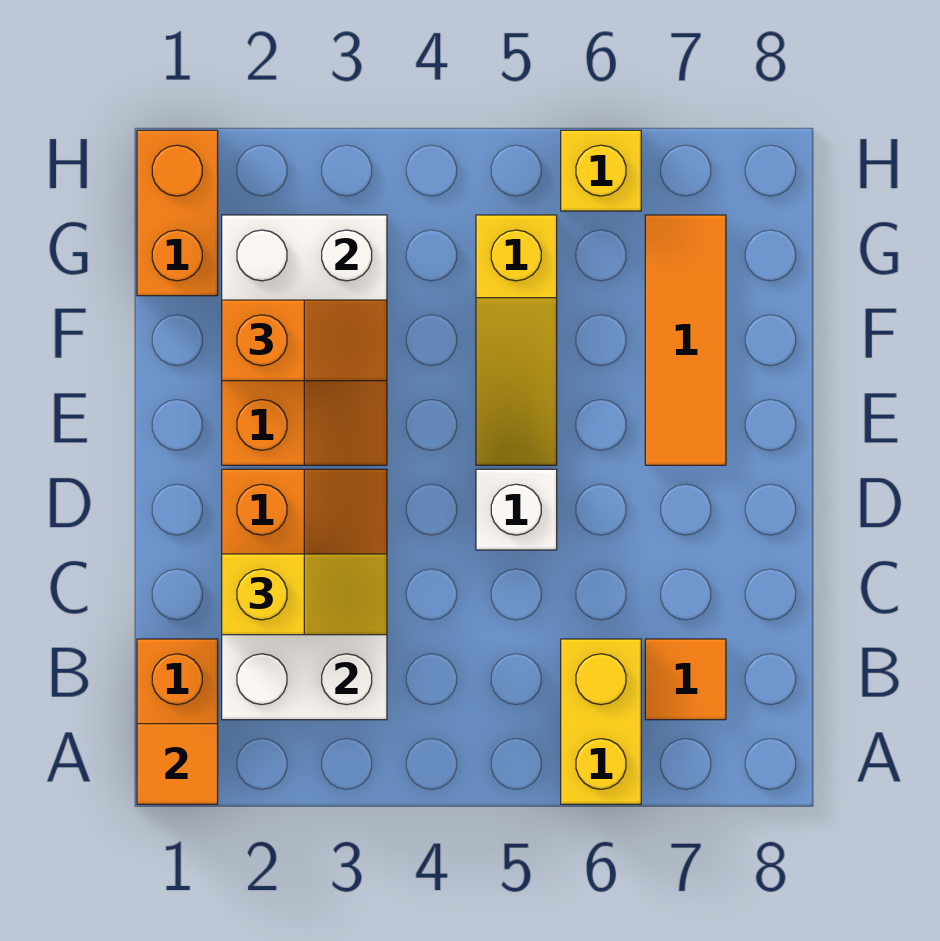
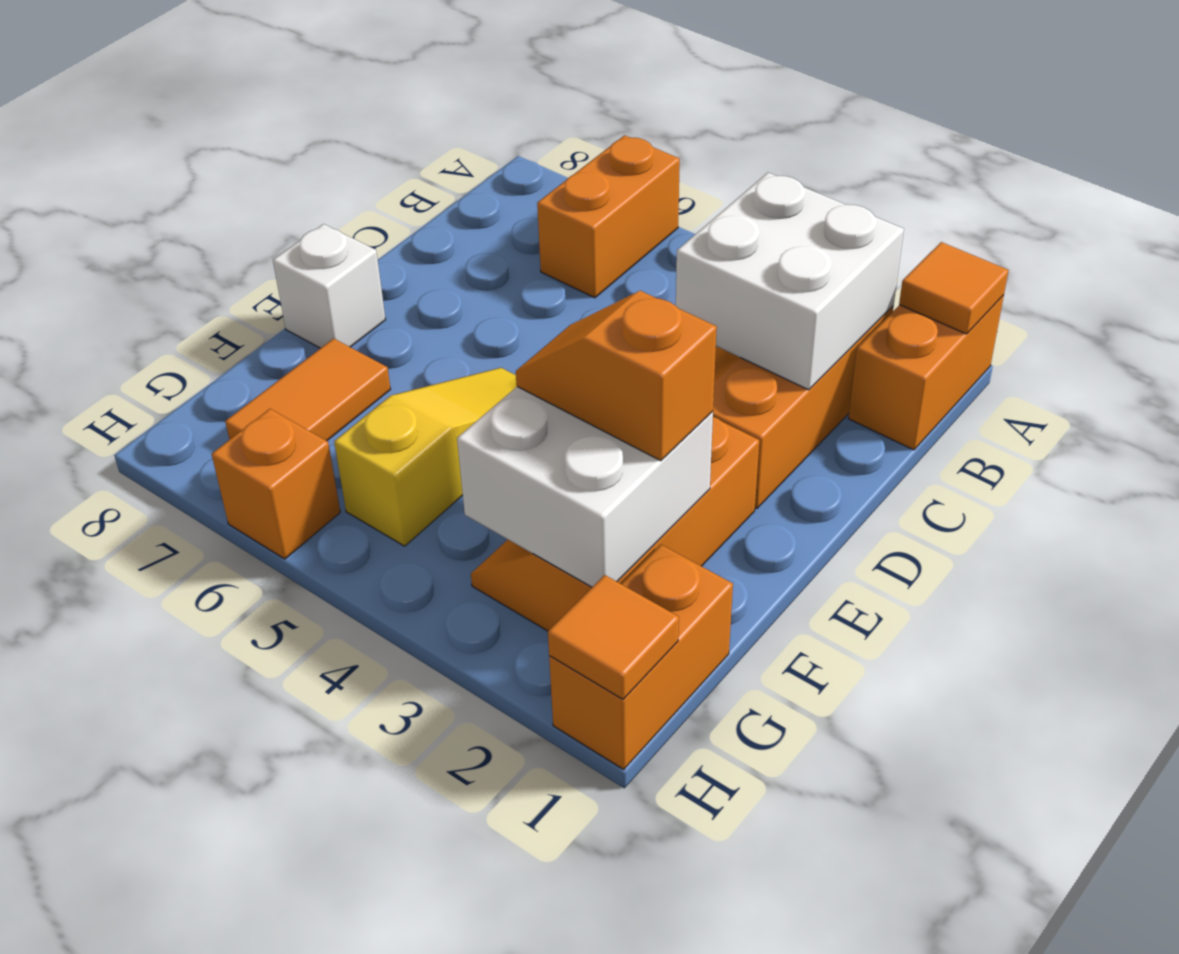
yellow 1x2 brick [561,639,641,804] -> orange 1x2 brick [537,135,680,298]
orange 1x1 tile [645,639,726,720] -> orange 1x1 tile moved to [548,575,679,699]
yellow 1x2 slope [222,554,387,635] -> none
white 1x1 brick [476,469,557,550] -> white 1x1 brick moved to [273,224,386,348]
orange 1x3 tile [645,215,726,465] -> orange 1x2 tile [225,338,391,441]
yellow 1x1 brick [561,130,641,211] -> orange 1x1 brick [212,409,340,559]

